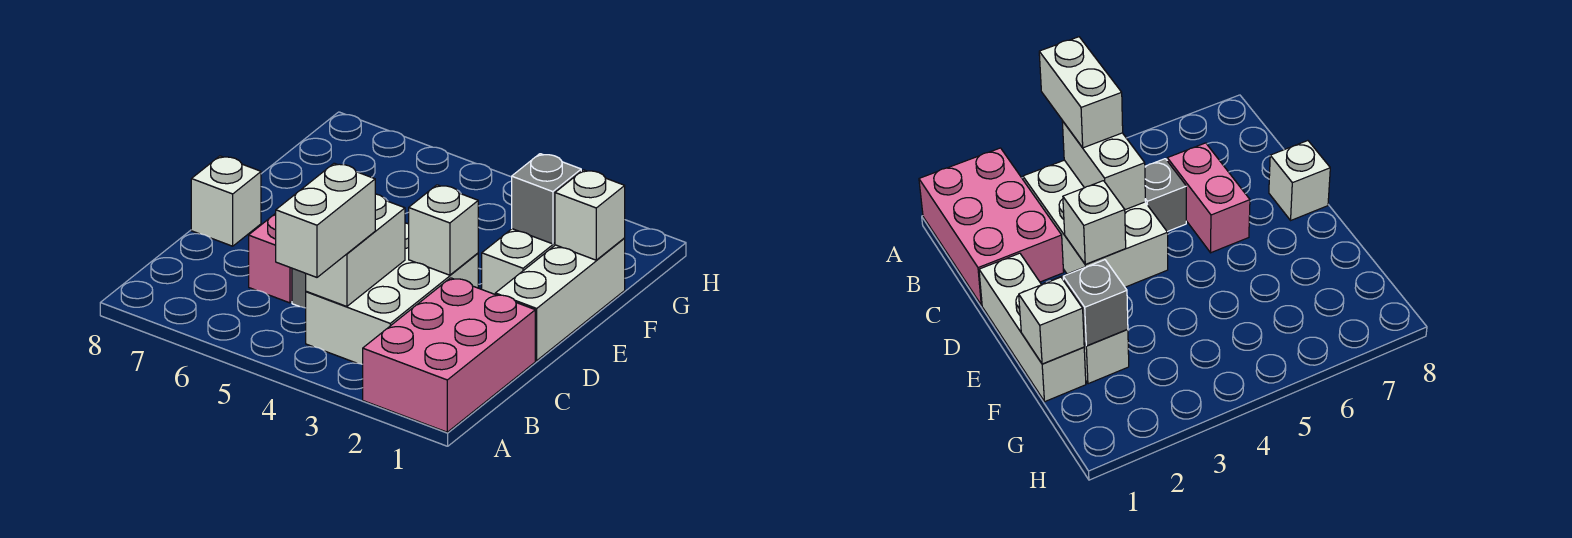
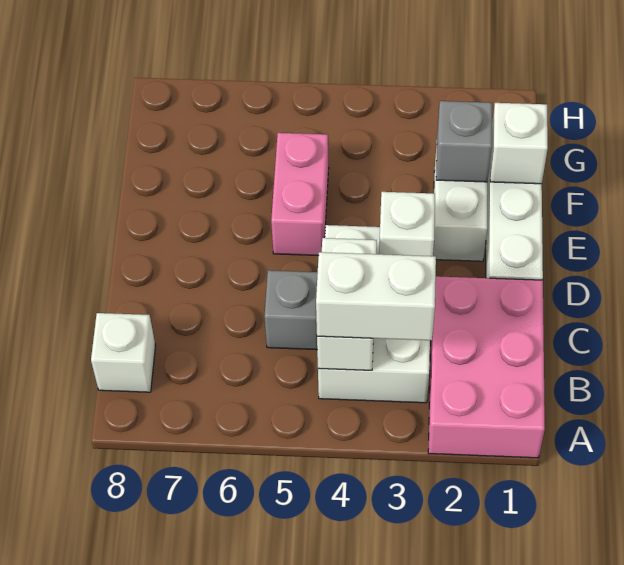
white 1x2 brick [276,163,375,277] -> white 1x2 brick turned to [316,252,436,340]
pink 1x2 brick [249,213,292,303] -> pink 1x2 brick moved to [271,133,329,256]
white 1x1 brick [191,156,261,246] -> white 1x1 brick moved to [91,313,155,392]

